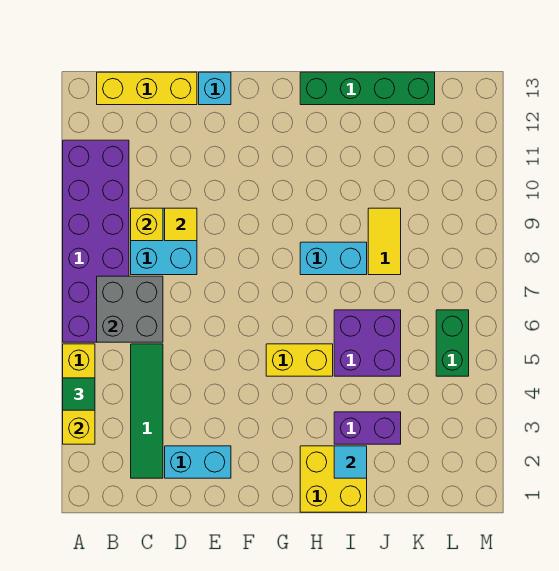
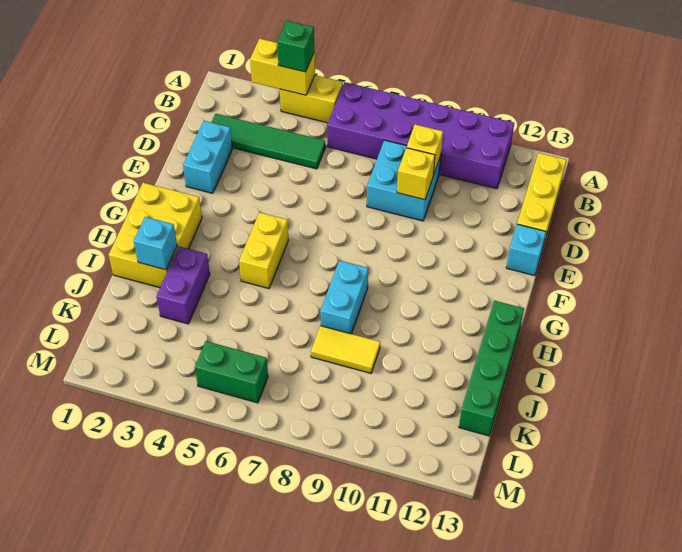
green 1x1 tile [63,378,95,410] -> green 1x1 brick [277,21,314,72]
grey 2x2 brick [97,276,163,342] -> none
yellow 1x1 tile [165,208,197,241] -> yellow 1x1 brick [397,148,435,200]
yellow 2x2 brick [300,446,367,512] -> yellow 2x3 brick [109,183,202,288]
cyan 1x1 tile [334,446,367,478] -> cyan 1x1 brick [134,217,177,270]
purple 2x2 brick [334,310,401,376] -> none

